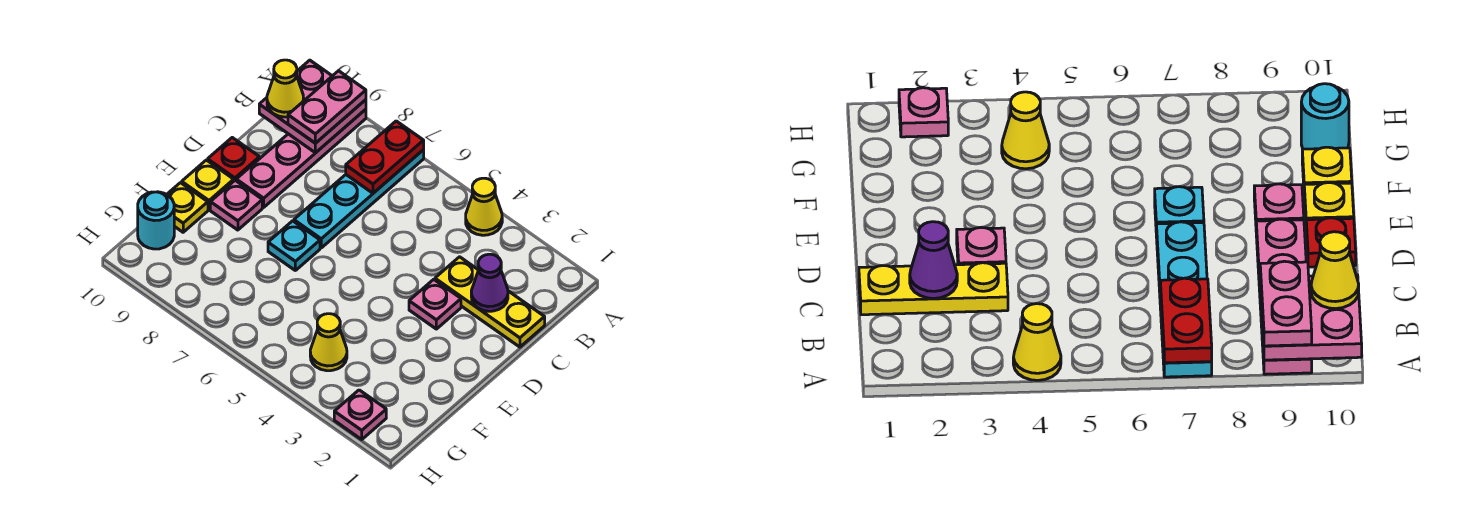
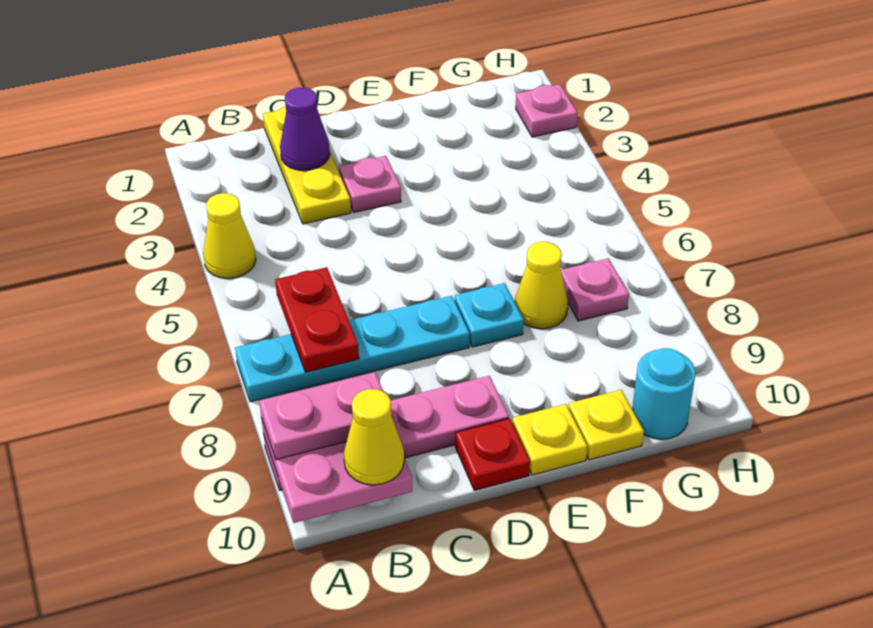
red 1x2 plate [346,121,424,193] -> red 1x2 plate turned to [275,267,359,372]
pink 1x1 plate [210,180,262,230] -> pink 1x1 plate moved to [561,258,629,321]
yellow 1x1 cone [310,314,347,371] -> yellow 1x1 cone moved to [515,242,568,329]

